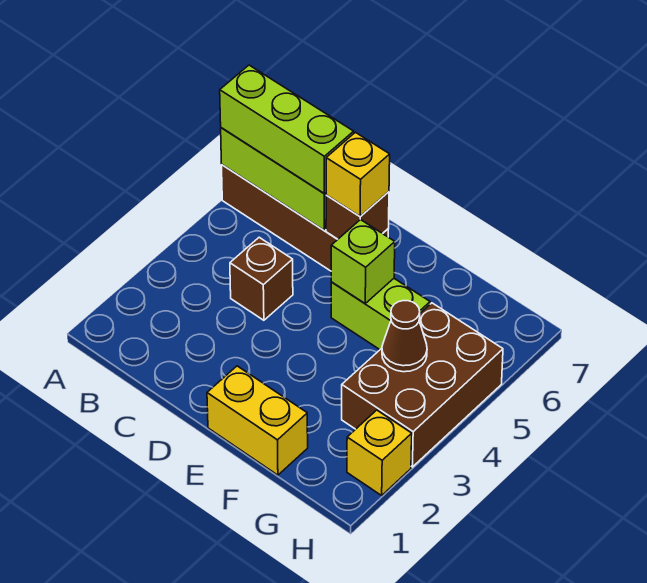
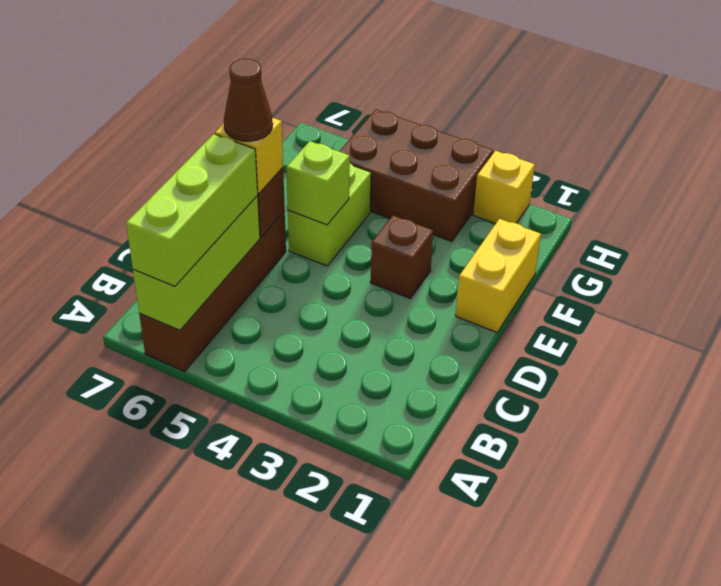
brown 1x1 brick [230,237,293,320] -> brown 1x1 brick moved to [370,215,433,298]
brown 1x1 cone [382,301,427,372] -> brown 1x1 cone moved to [224,59,273,141]

